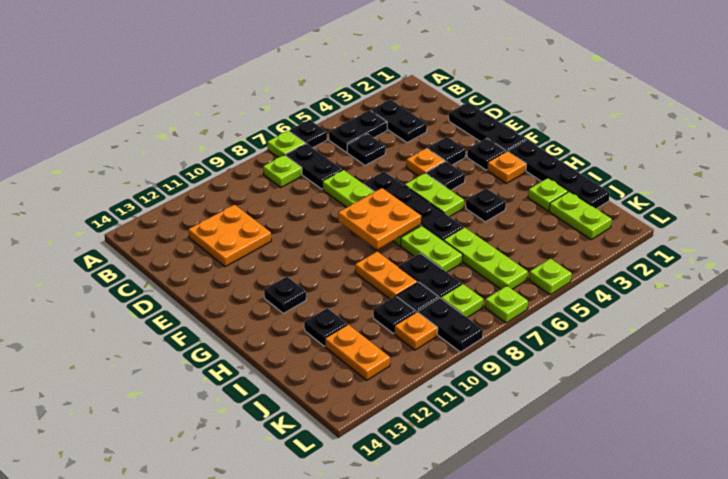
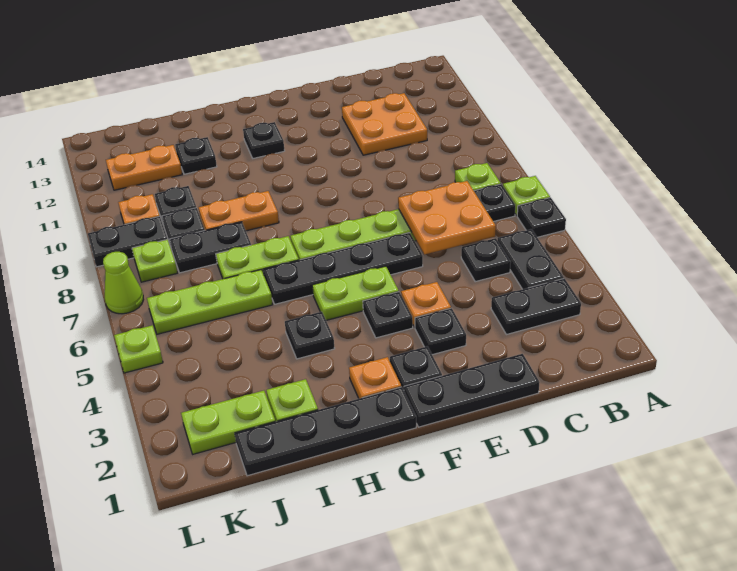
orange 2x2 plate [338,188,421,249] -> orange 2x2 plate moved to [398,181,496,255]
lime 1x1 plate [485,286,528,323] -> lime 1x1 cone [103,252,144,314]

